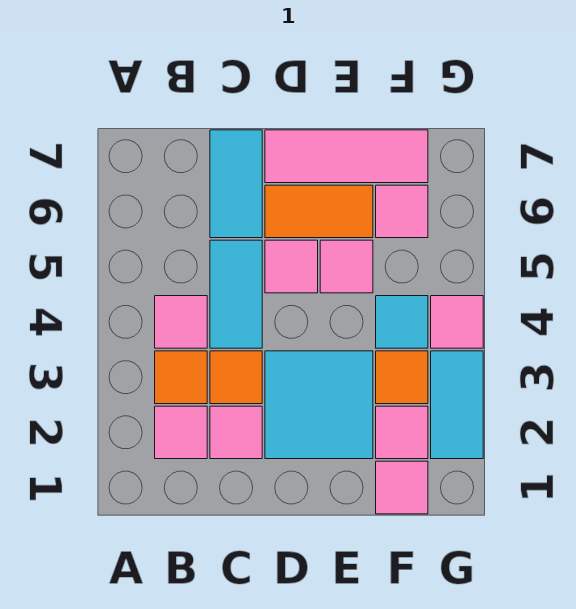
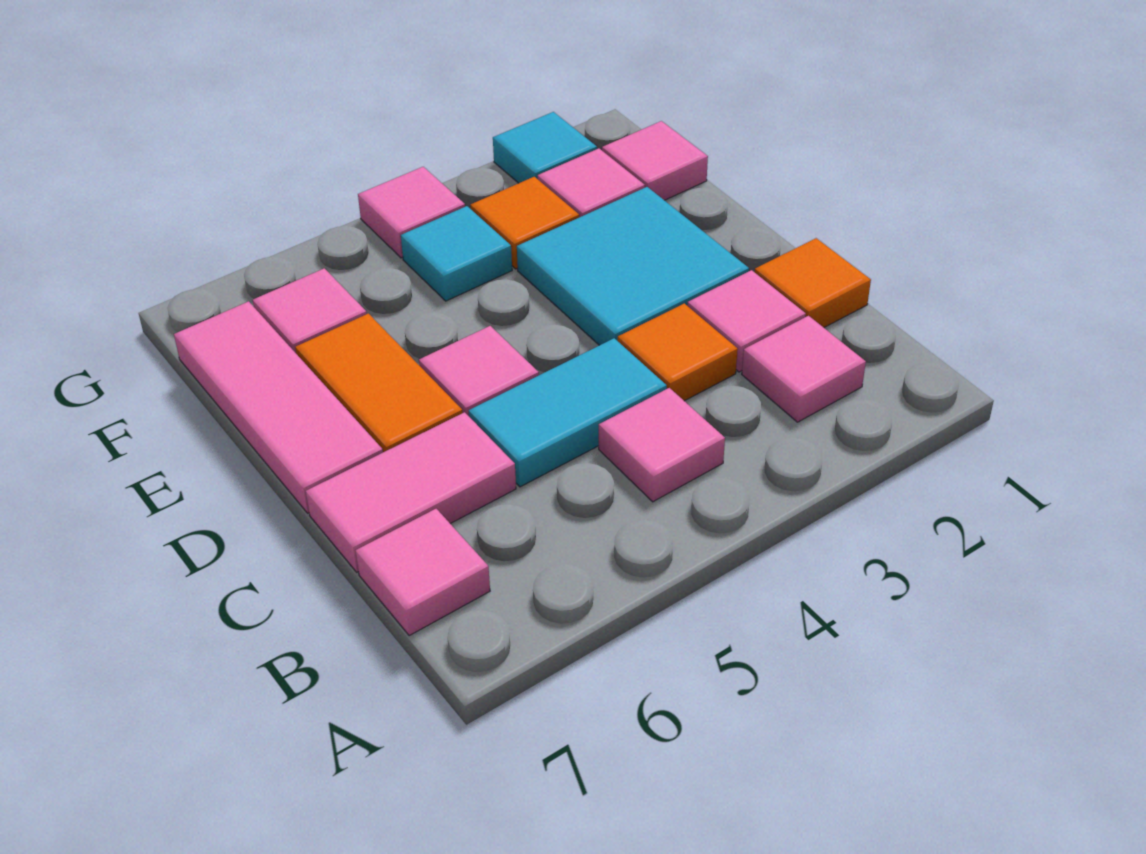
orange 1x1 tile [155,351,207,404] -> orange 1x1 tile moved to [755,238,871,327]
cyan 1x2 tile [210,130,262,238] -> pink 1x2 tile [306,412,516,572]
pink 1x1 tile [320,240,373,293] -> pink 1x1 tile moved to [356,509,490,636]
cyan 1x2 tile [431,351,483,459] -> cyan 1x1 tile [493,112,597,183]

